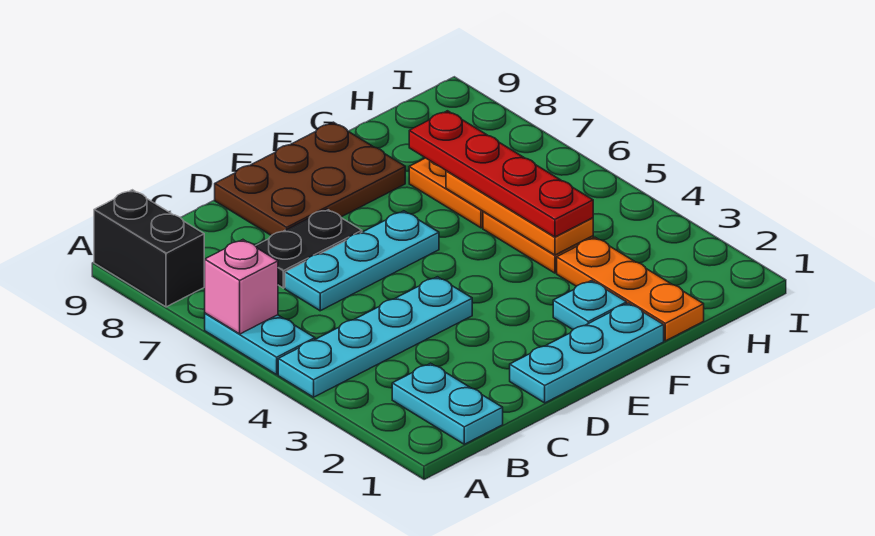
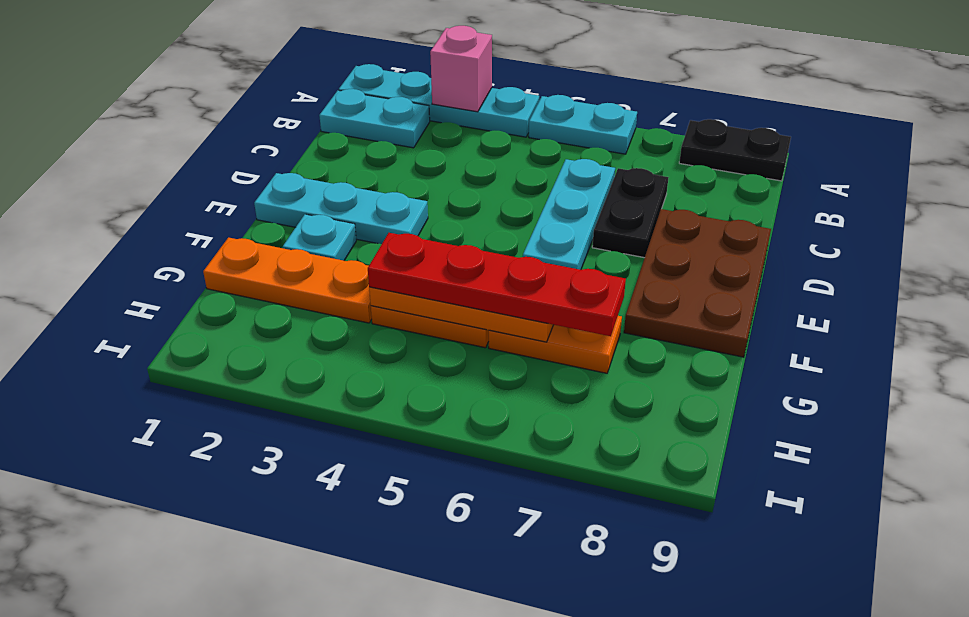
cyan 1x4 plate [278,277,472,397] -> cyan 1x4 plate turned to [339,64,539,137]
pink 1x1 brick [204,240,278,334] -> pink 1x1 brick moved to [430,26,492,112]
black 1x2 brick [94,190,204,307] -> black 1x2 plate [679,119,791,181]
cyan 1x3 plate [510,303,664,403] -> cyan 1x3 plate turned to [254,173,428,244]

